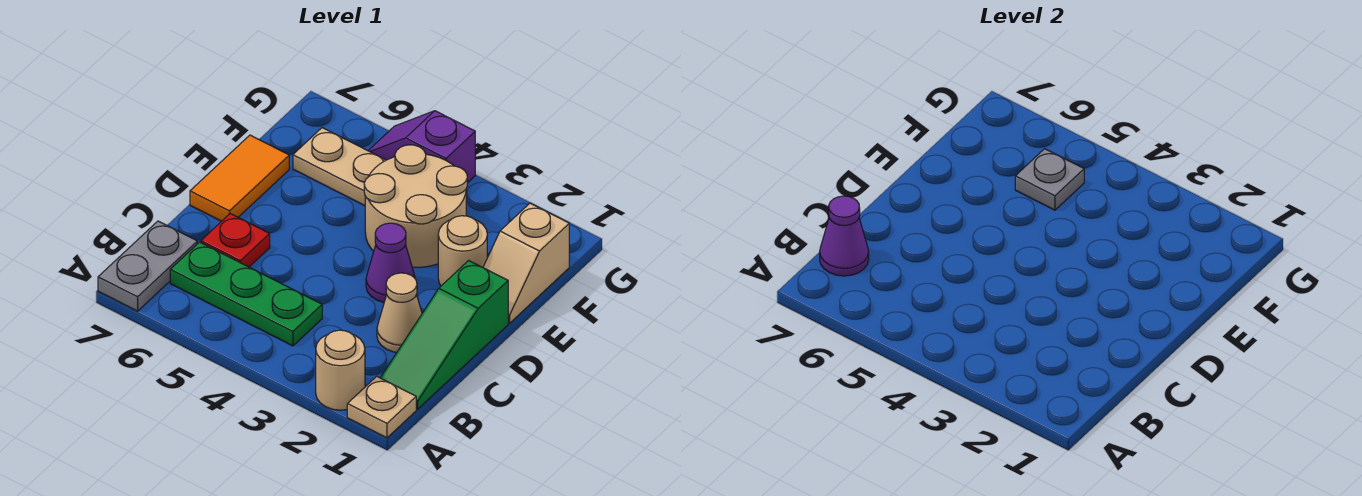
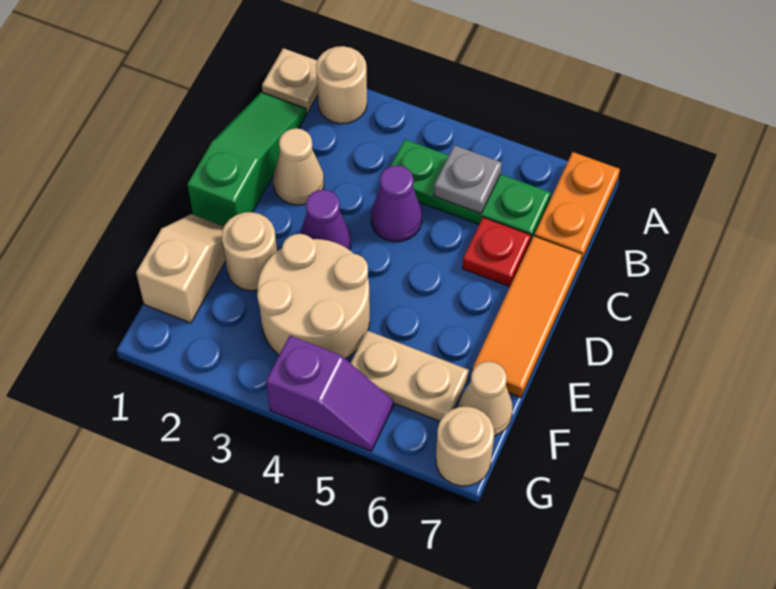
grey 1x2 plate [98,221,197,311] -> orange 1x2 plate [534,152,620,262]
purple 1x1 cone [820,196,869,276] -> purple 1x1 cone moved to [371,165,422,242]
orange 1x2 tile [190,135,289,221] -> orange 1x3 tile [472,236,582,397]
grey 1x1 plate [1015,149,1084,210] -> grey 1x1 plate moved to [434,145,502,214]
none -> tan 1x1 cone [458,362,513,436]
none -> tan 1x1 round brick [436,407,494,486]

